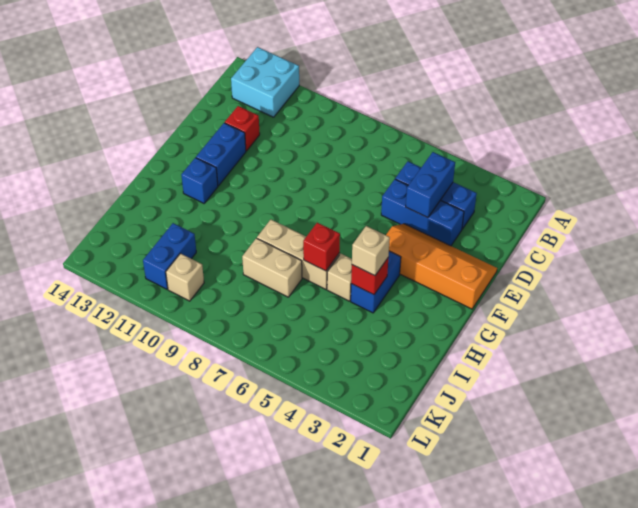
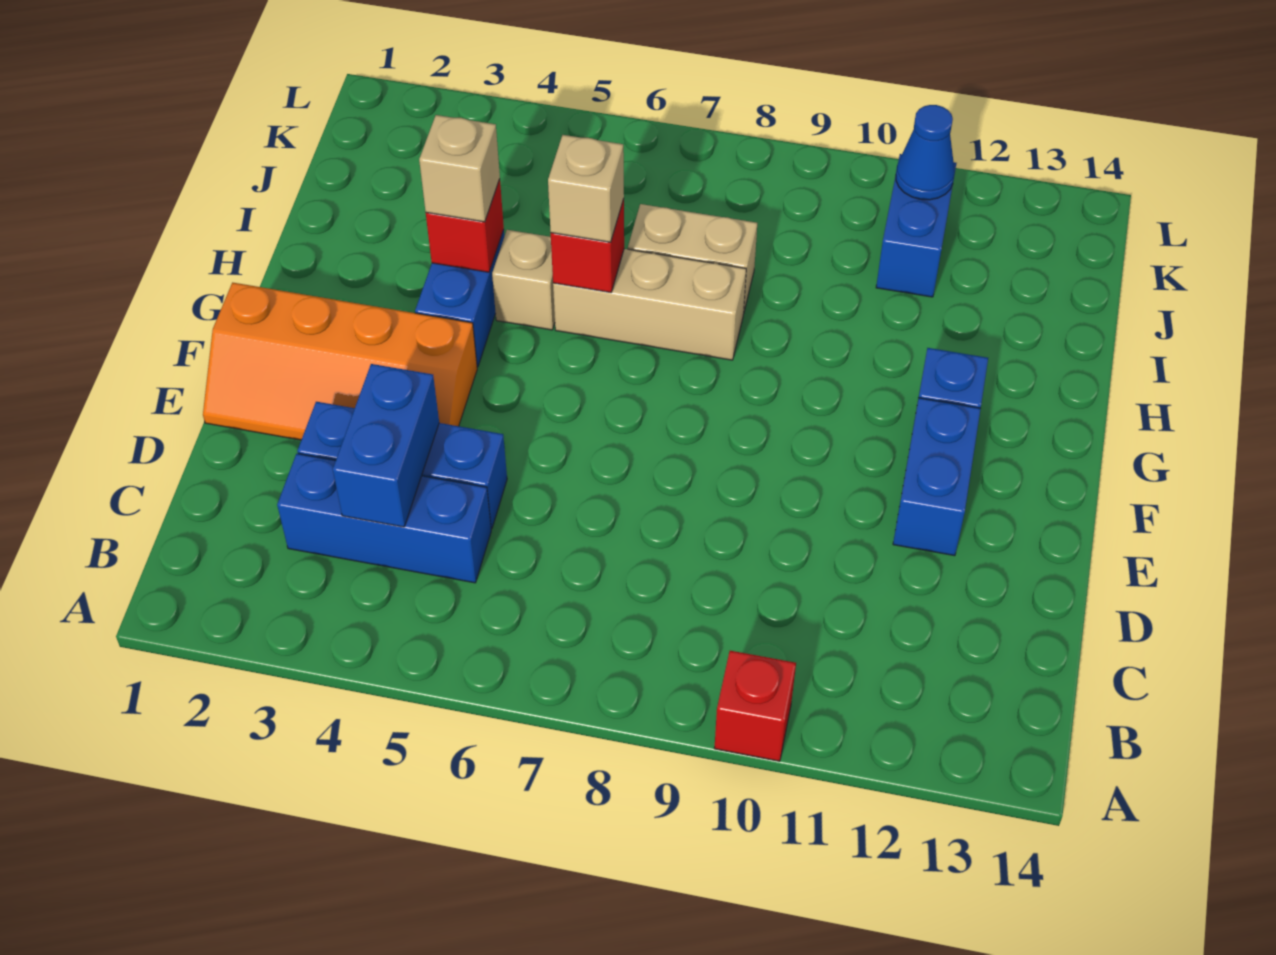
cyan 2x2 brick [231,47,299,117] -> none
red 1x1 brick [225,106,260,151] -> red 1x1 brick moved to [714,651,796,761]
tan 1x1 brick [166,254,204,301] -> tan 1x1 brick moved to [548,135,624,242]
none -> blue 1x1 cone [896,105,955,200]

